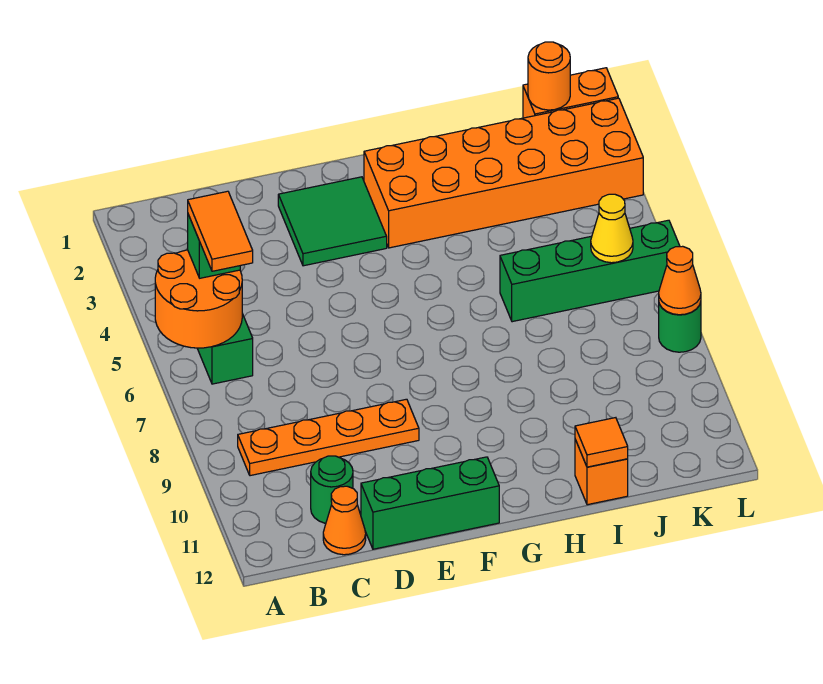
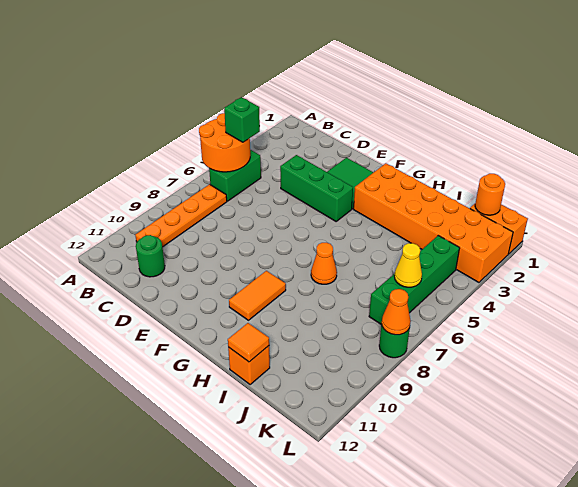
orange 1x2 tile [188,191,253,271] -> orange 1x2 tile moved to [229,271,286,320]
orange 1x4 plate [238,399,419,476] -> orange 1x4 plate turned to [135,184,227,247]
orange 1x1 cone [323,486,366,555] -> orange 1x1 cone moved to [311,243,337,284]
green 1x3 brick [361,457,499,549] -> green 1x3 brick moved to [280,155,353,221]
green 1x4 brick [500,220,680,322] -> green 1x4 brick turned to [369,236,460,324]

